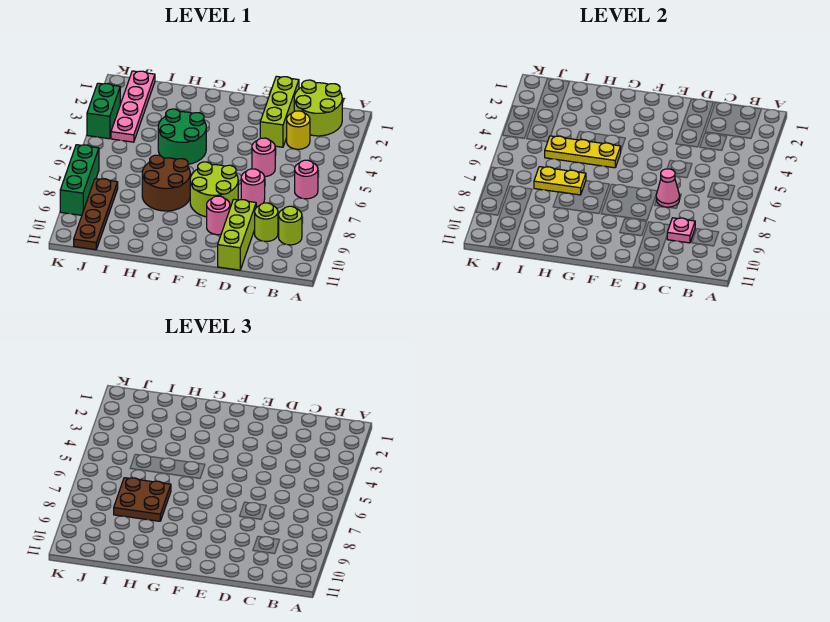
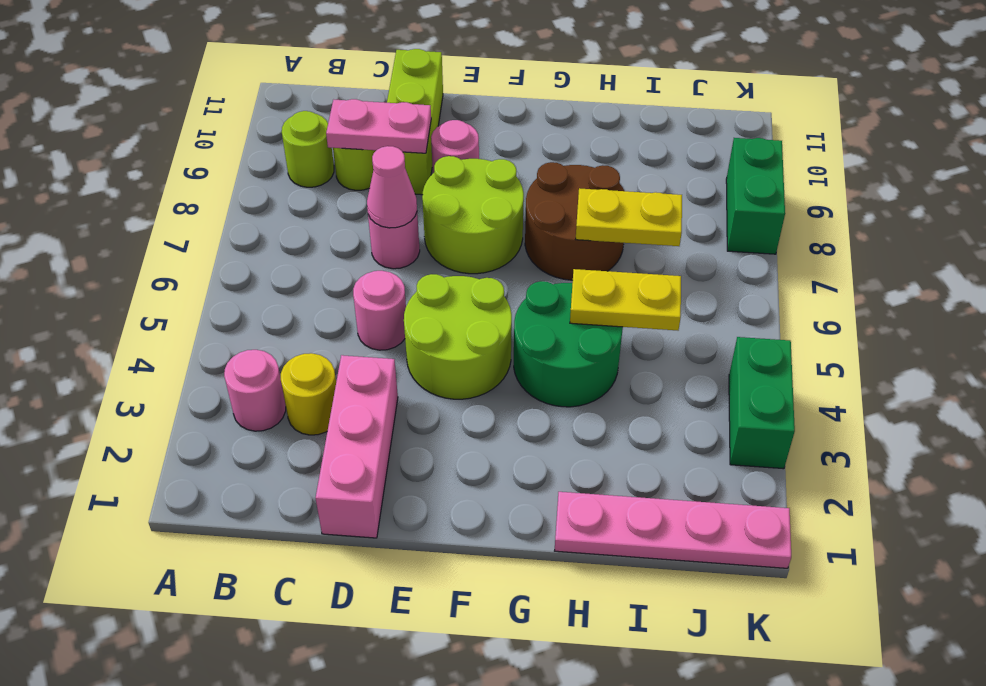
lime 2x2 round brick [294,80,342,136] -> lime 2x2 round brick moved to [404,274,512,399]
pink 1x1 round brick [295,160,318,199] -> pink 1x1 round brick moved to [224,350,286,431]
pink 1x1 plate [667,218,695,243] -> pink 1x2 plate [326,99,431,153]
lime 1x3 brick [260,76,299,147] -> pink 1x3 brick [316,355,398,538]
yellow 1x3 plate [545,136,621,168] -> yellow 1x2 plate [570,269,681,330]
brown 2x2 plate [114,478,171,521] -> none
pink 1x4 plate [111,71,155,142] -> pink 1x4 plate turned to [555,492,791,568]
brown 1x4 plate [74,179,118,250] -> none
green 1x3 brick [60,145,99,215] -> green 1x2 brick [726,138,785,254]

